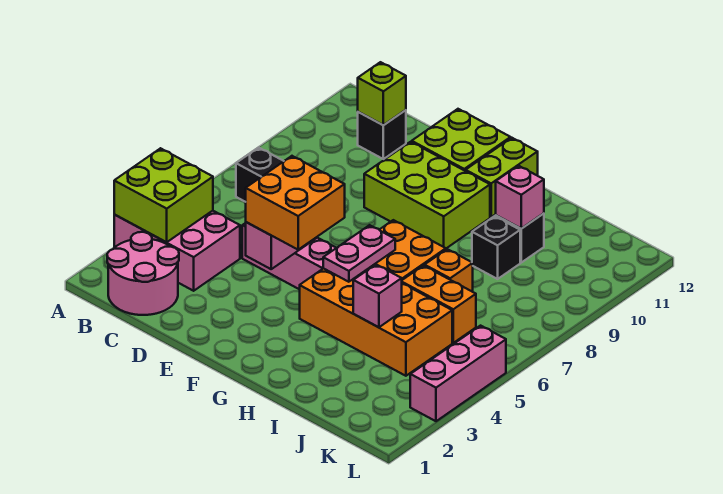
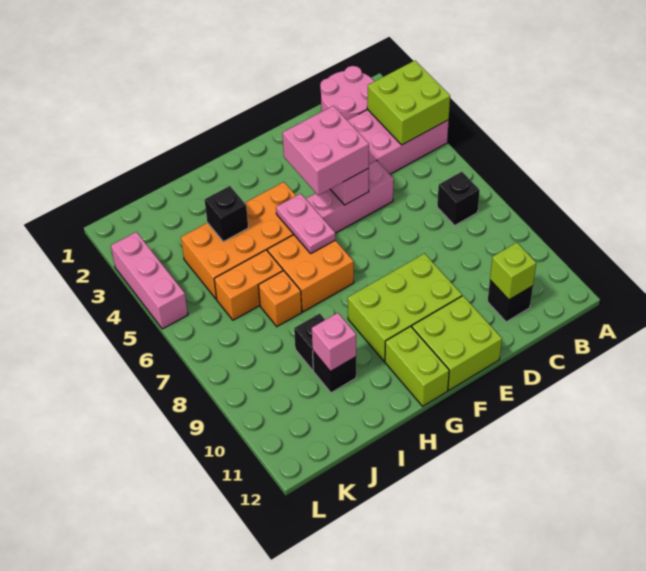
orange 2x2 brick [246,156,345,250] -> pink 2x2 brick [282,106,369,195]
pink 1x1 brick [353,265,402,327] -> black 1x1 brick [205,186,248,242]

